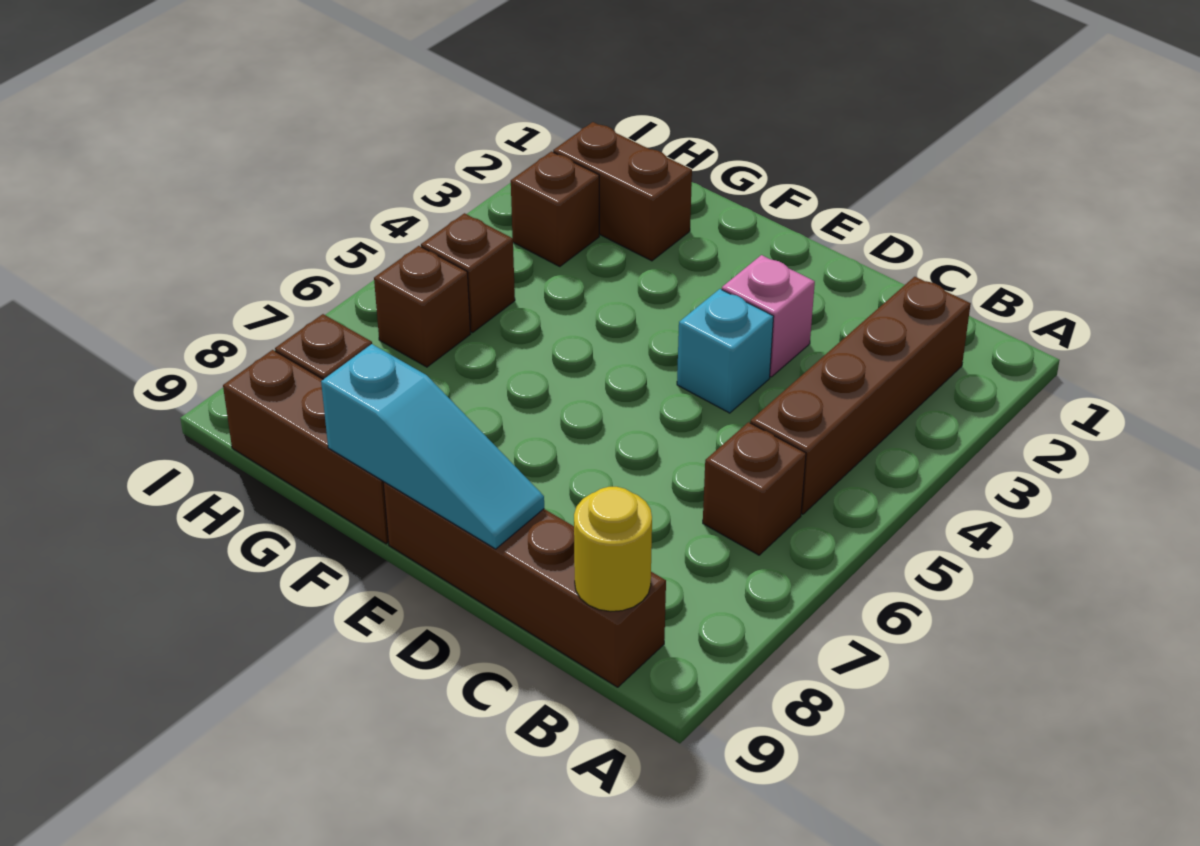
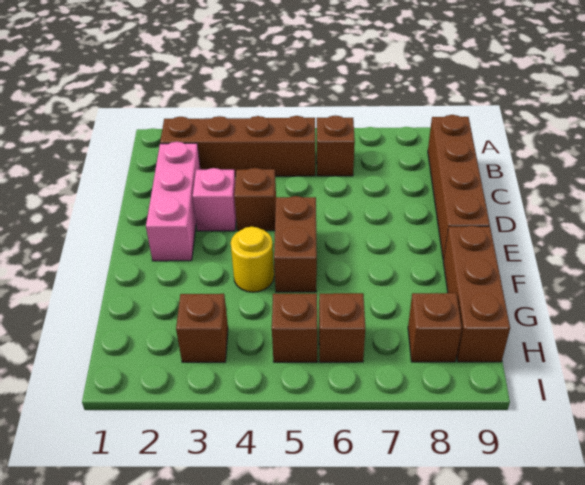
yellow 1x1 round brick [574,487,652,612] -> yellow 1x1 round brick moved to [231,227,274,292]
none -> pink 1x3 brick [146,142,200,261]
cyan 1x1 brick [677,289,774,413] -> brown 1x1 brick [234,168,276,231]
cyan 1x3 slope [321,344,544,549] -> none
brown 1x2 brick [553,122,692,261] -> brown 1x2 brick moved to [274,196,317,292]

